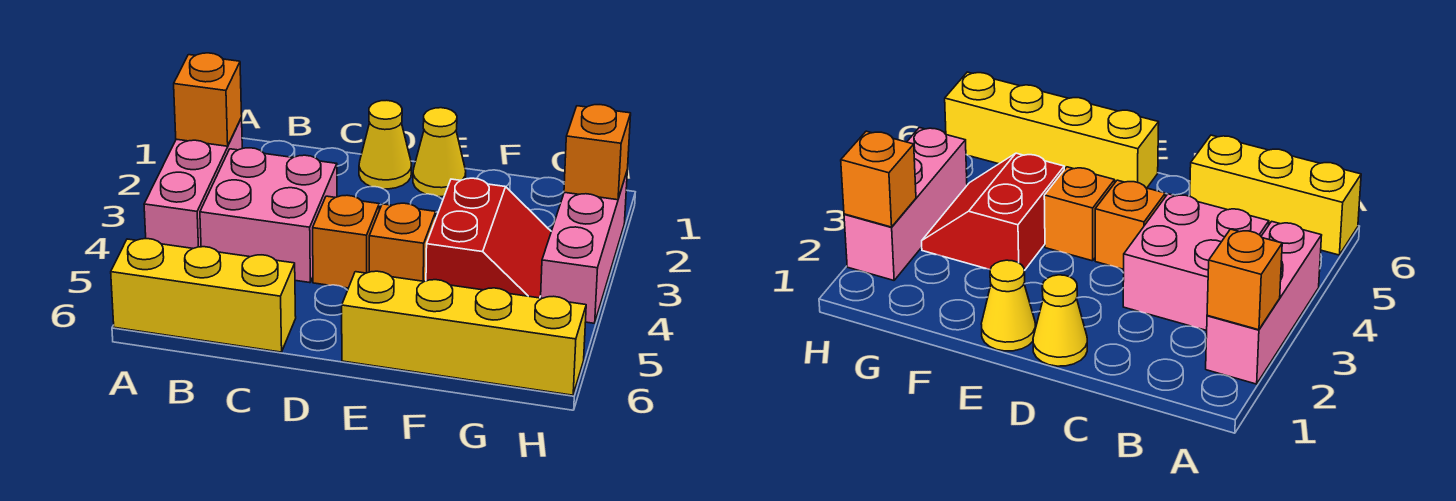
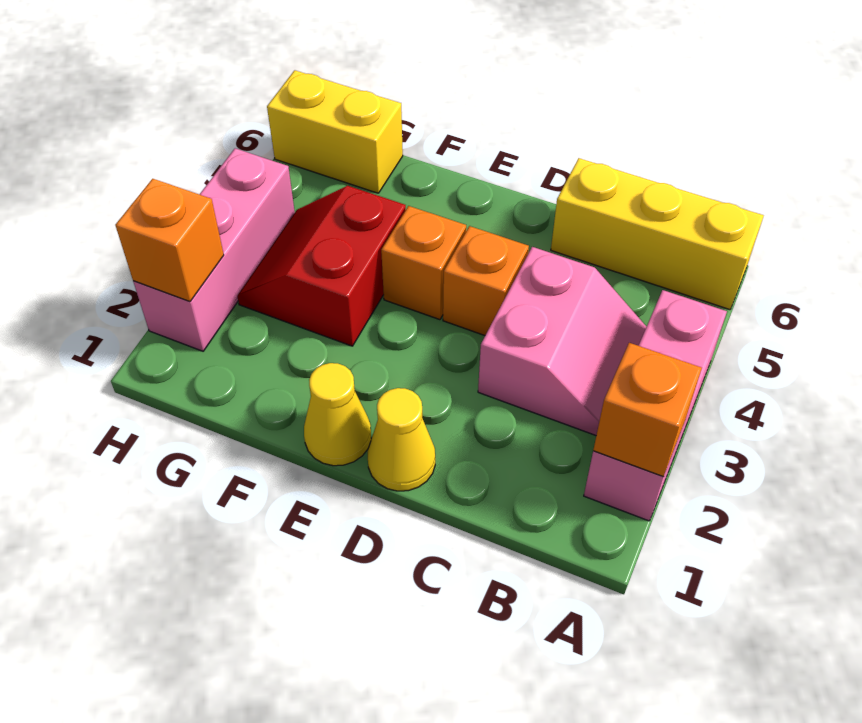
pink 2x2 brick [200,148,337,283] -> pink 2x2 slope [478,247,646,435]
yellow 1x4 brick [342,271,586,395] -> yellow 1x2 brick [267,70,403,193]

